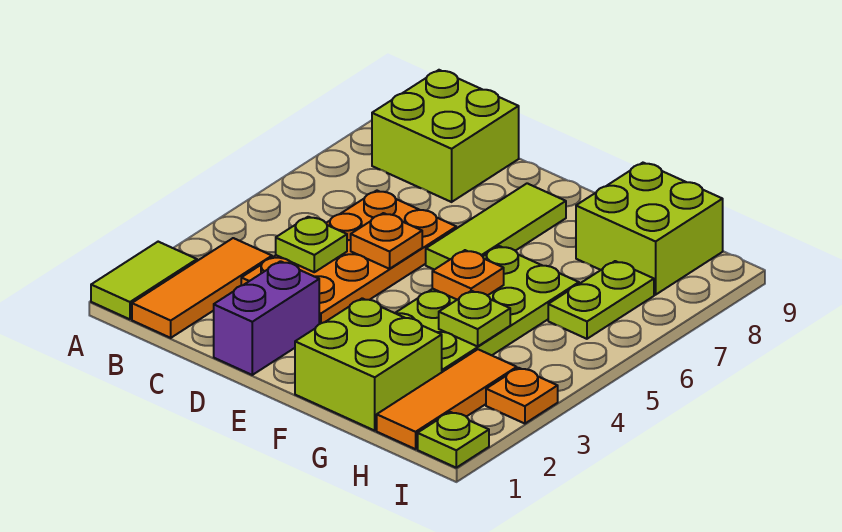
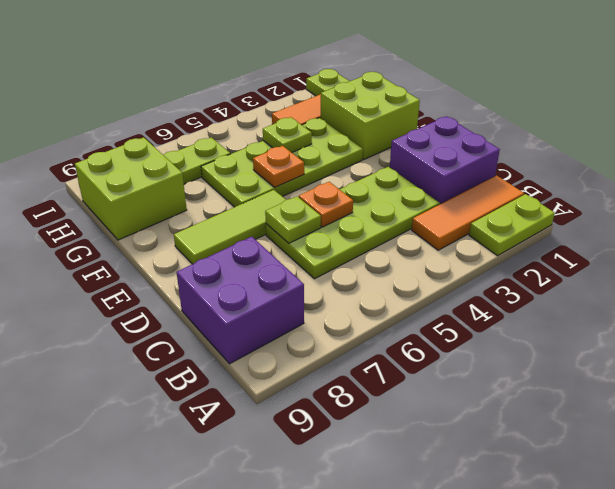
lime 1x2 tile [91,242,197,319] -> lime 1x2 plate [469,194,555,256]
lime 2x2 brick [372,70,519,202] -> purple 2x2 brick [177,237,304,364]
orange 2x4 plate [241,191,456,324] -> lime 2x4 plate [266,167,440,279]
lime 1x1 plate [276,217,347,272] -> lime 1x1 plate moved to [265,196,321,243]
purple 1x2 brick [214,261,319,375] -> purple 2x2 brick [390,116,500,204]
orange 1x1 plate [486,368,558,424] -> none

